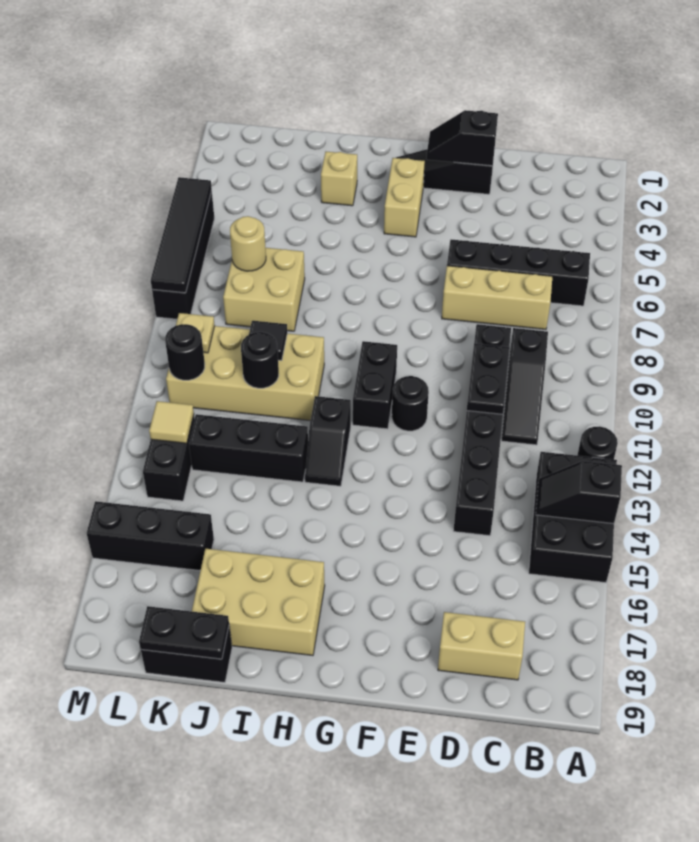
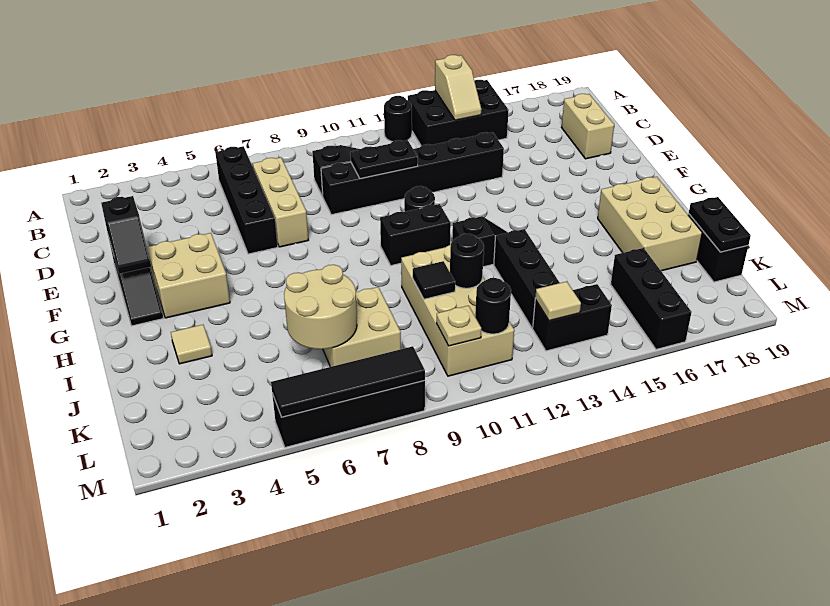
black 1x2 slope [536,461,622,524] -> tan 1x2 slope [435,55,481,120]
tan 1x2 brick [384,158,425,237] -> tan 2x2 brick [147,233,230,318]
tan 1x1 brick [321,152,357,206] -> tan 1x1 tile [171,325,212,364]
tan 1x1 round brick [230,216,266,271] -> tan 2x2 round brick [284,265,357,349]

